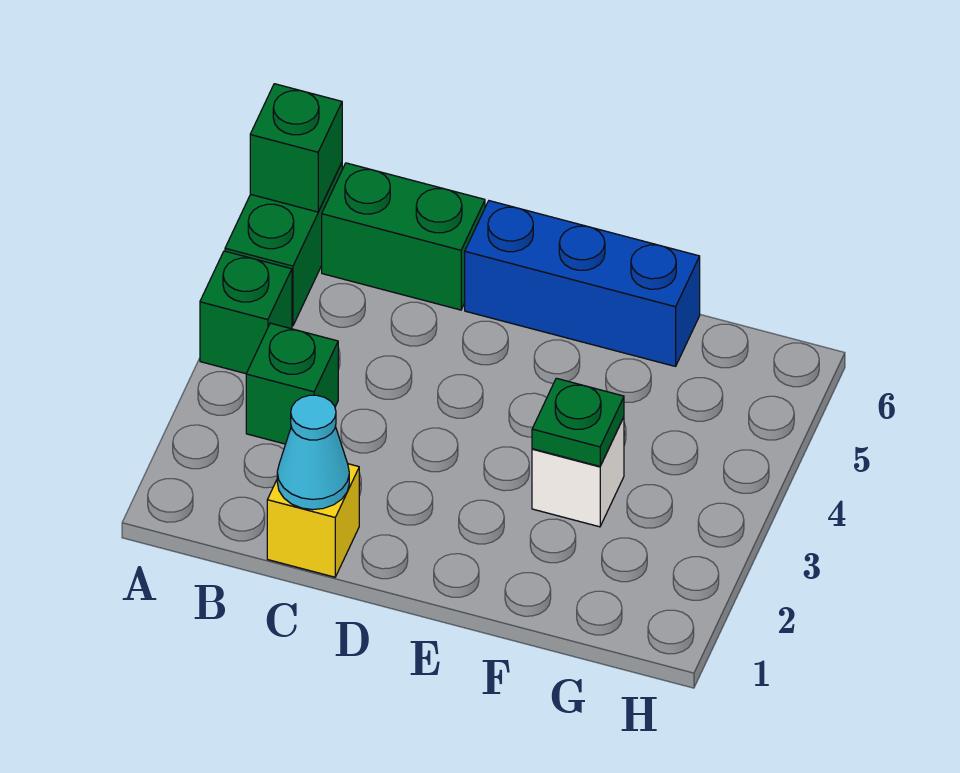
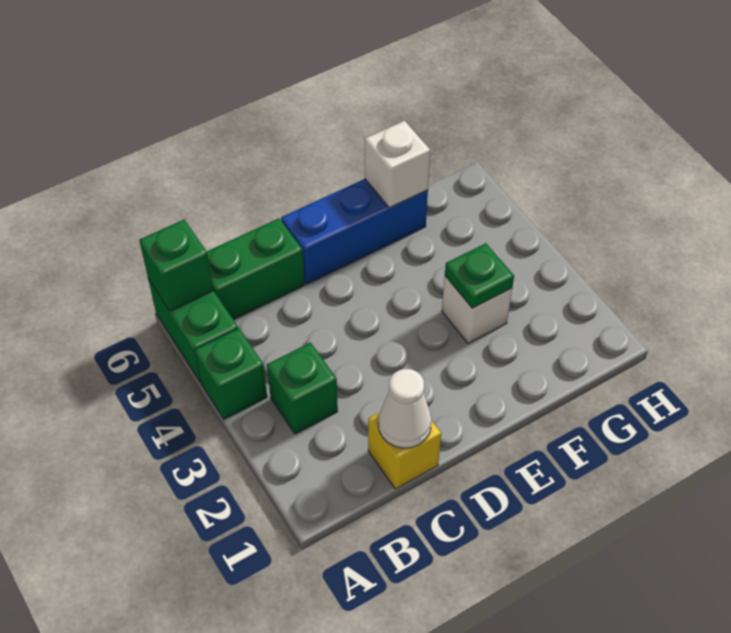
cyan 1x1 cone [277,395,349,510] -> white 1x1 cone [378,369,431,448]
none -> white 1x1 brick [365,121,430,208]

